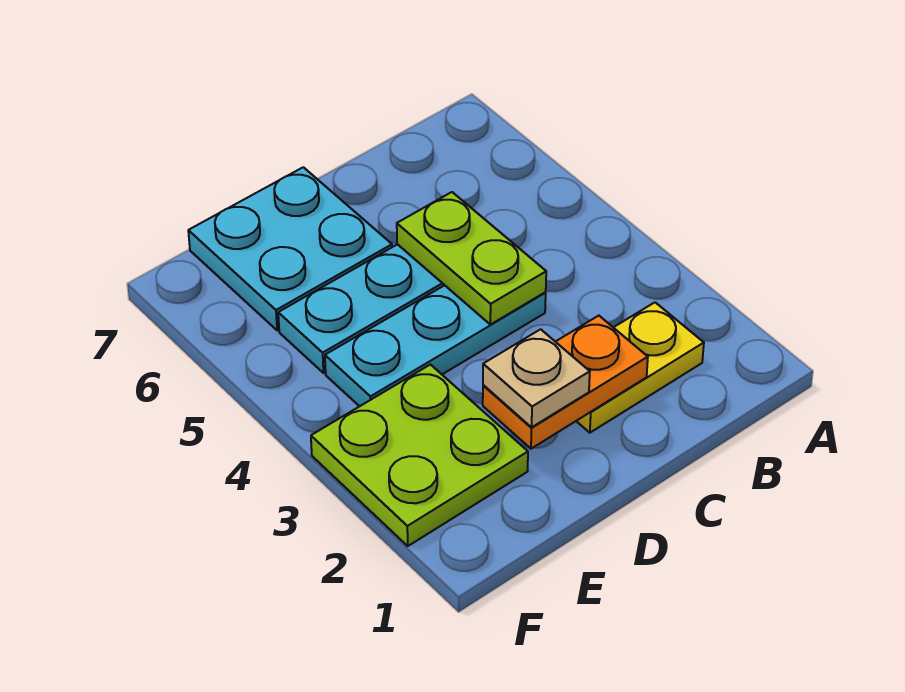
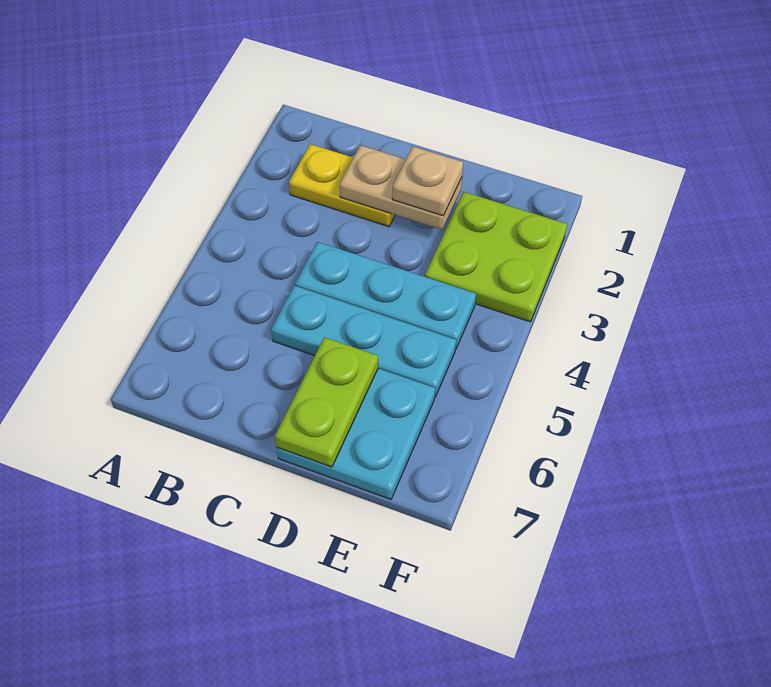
orange 1x2 plate [483,316,648,449] -> tan 1x2 plate [340,145,462,230]
lime 1x2 plate [397,192,546,325] -> lime 1x2 plate moved to [275,337,378,467]

